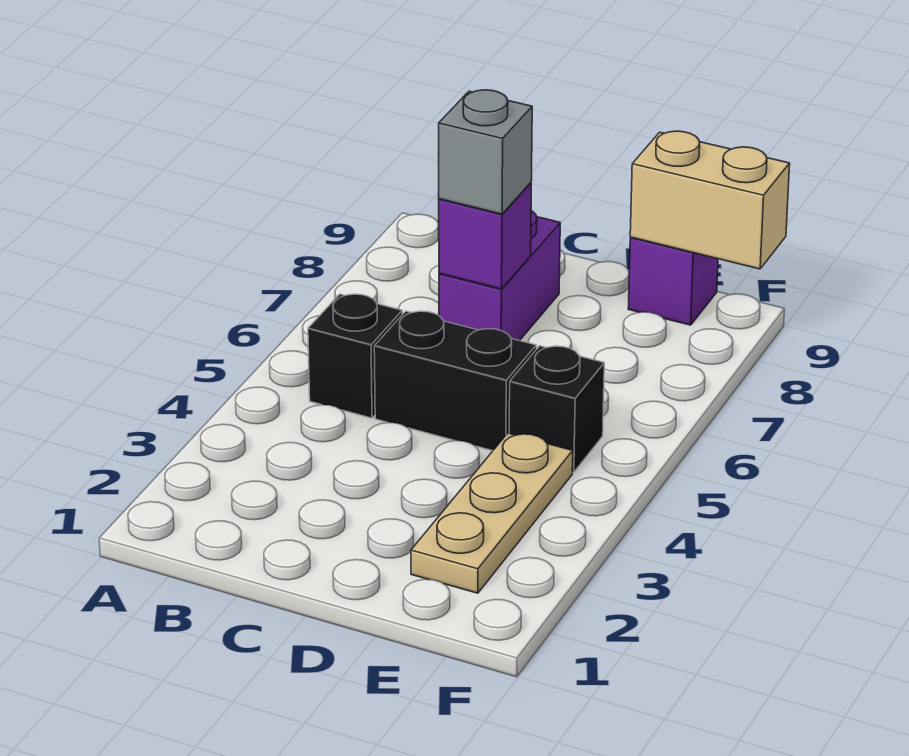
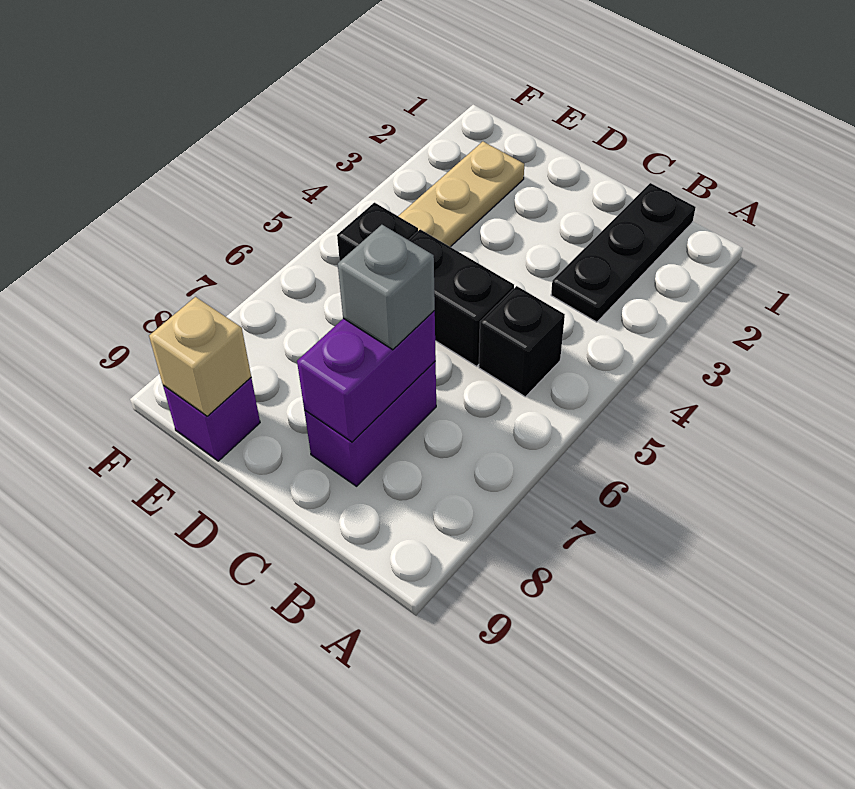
none -> black 1x3 plate [551,183,696,322]
purple 1x1 brick [439,183,531,289] -> purple 1x2 brick [297,311,436,442]
tan 1x2 brick [630,131,790,269] -> tan 1x1 brick [149,297,251,416]

